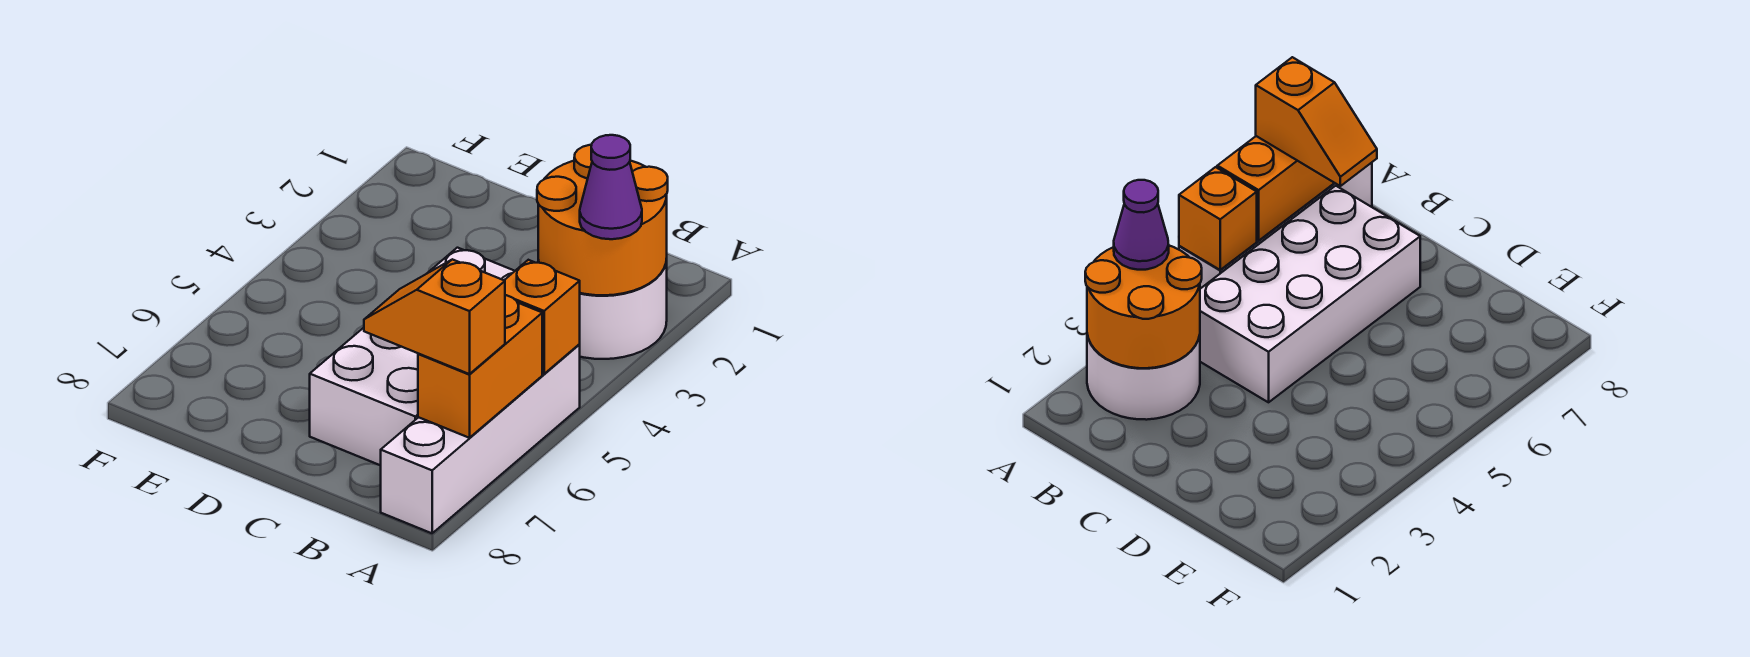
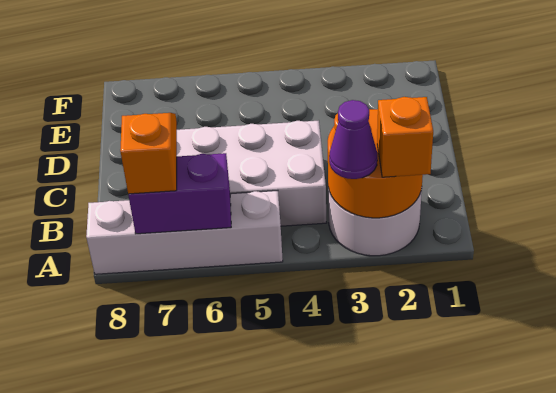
orange 1x1 brick [504,260,580,374] -> orange 1x1 brick moved to [377,97,433,177]
orange 1x2 brick [418,295,542,438] -> purple 1x2 brick [128,153,231,234]

